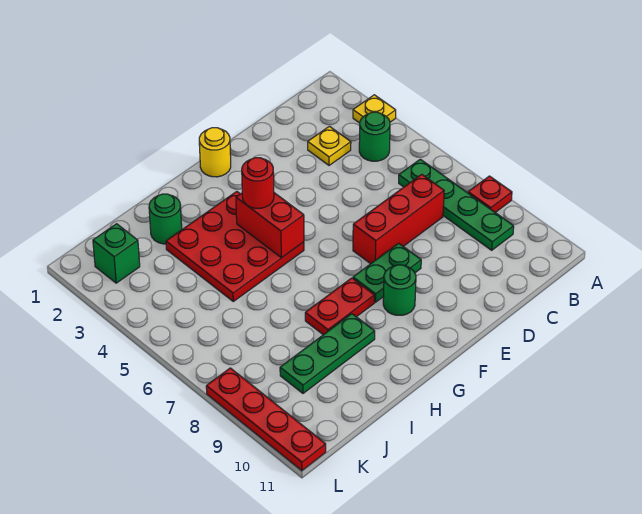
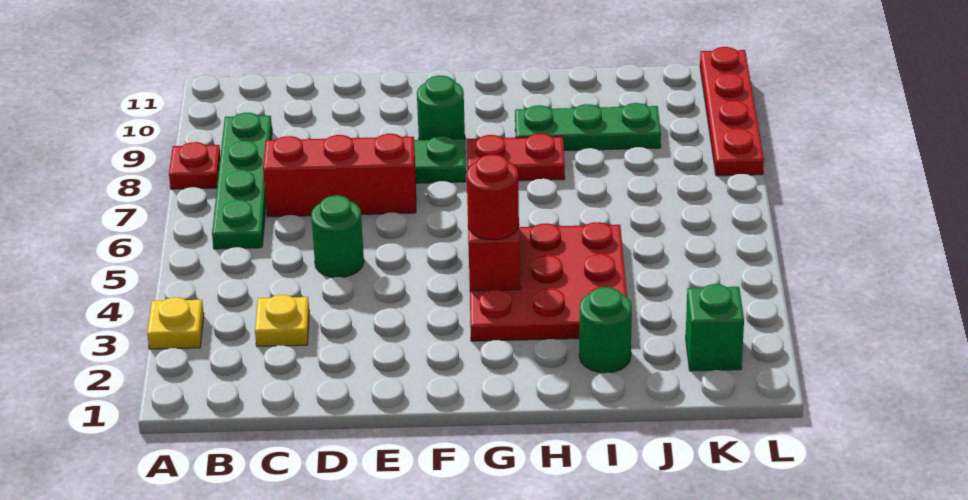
green 1x1 round brick [359,112,390,161] -> green 1x1 round brick moved to [311,195,364,277]
yellow 1x1 round brick [199,128,231,177] -> none

